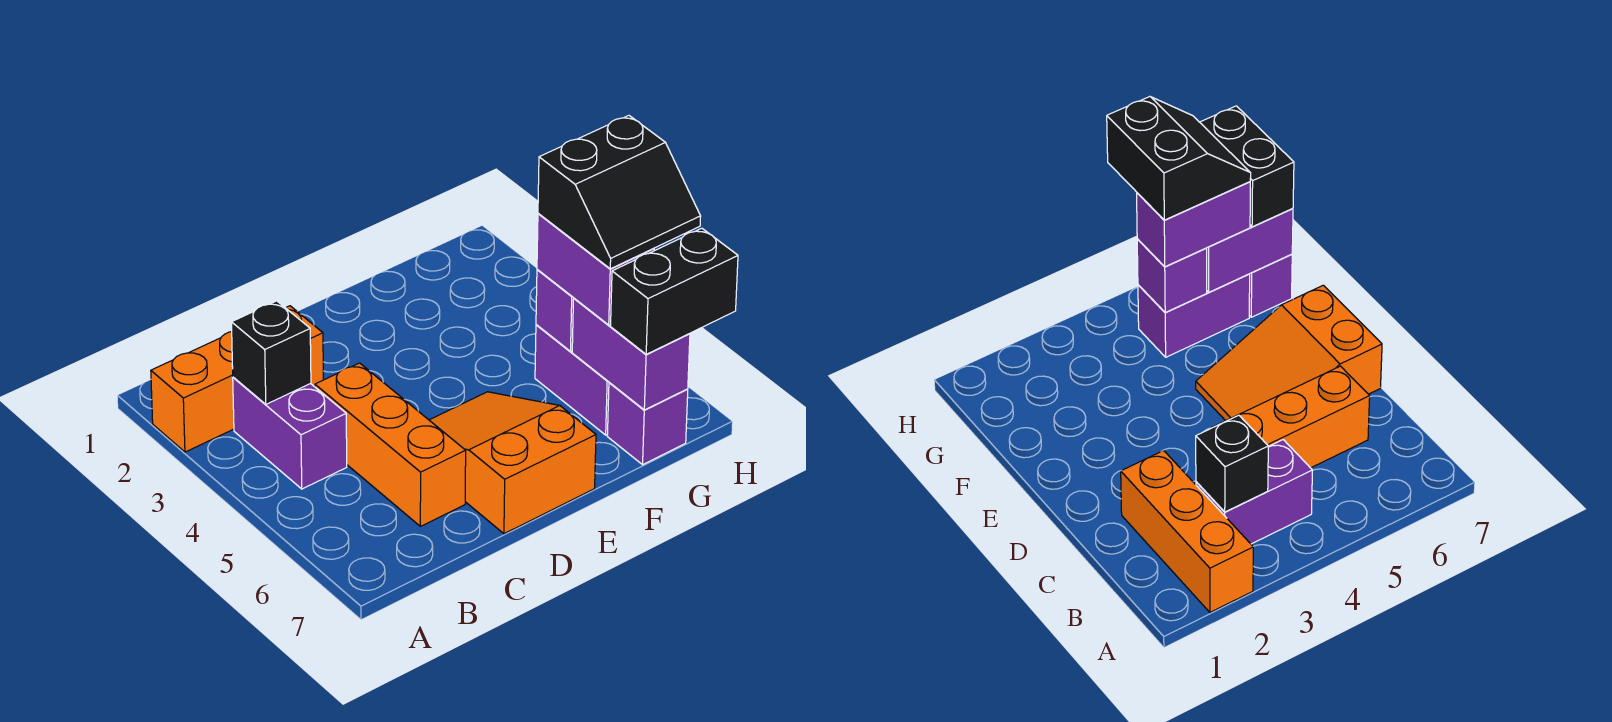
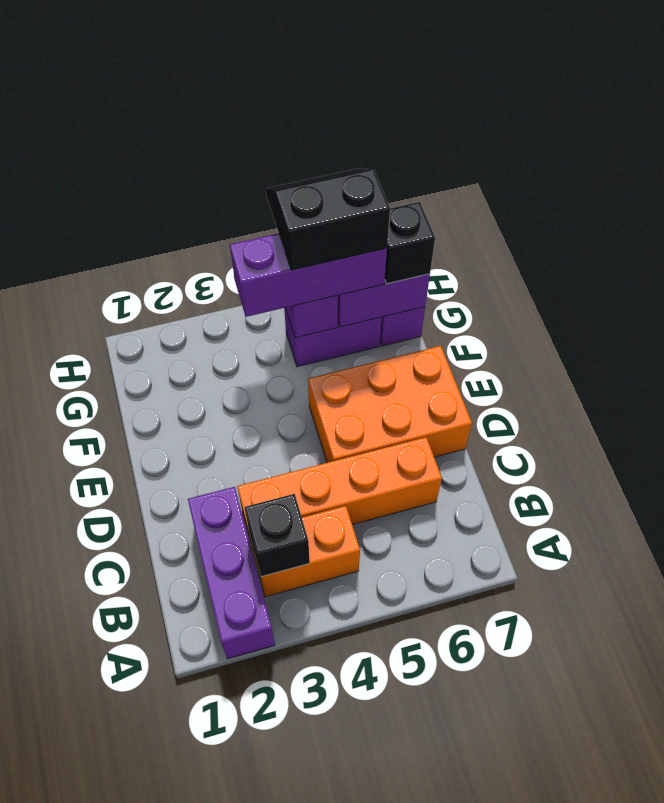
orange 1x3 brick [151,306,323,452] -> purple 1x3 brick [188,487,275,659]
purple 1x2 brick [233,377,347,489] -> orange 1x2 brick [250,506,360,597]
orange 1x3 brick [315,363,466,526] -> orange 1x4 brick [237,437,442,546]
orange 2x3 slope [429,392,596,534] -> orange 2x3 brick [308,346,472,463]
purple 1x2 brick [537,214,654,325] -> purple 1x3 brick [230,234,387,317]
black 2x2 slope [538,116,701,269] -> black 2x2 slope turned to [266,168,390,270]
black 1x2 brick [611,228,738,354] -> black 1x1 brick [385,202,435,284]

